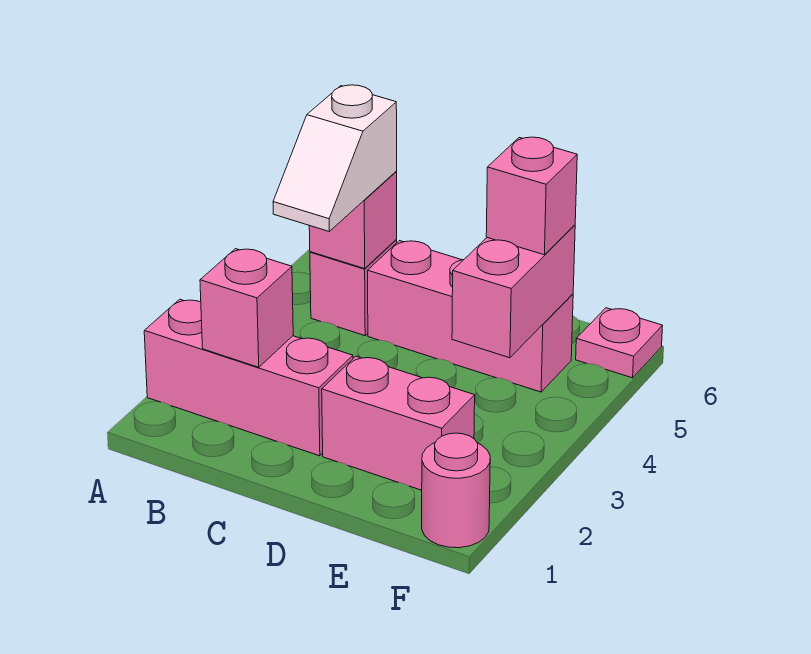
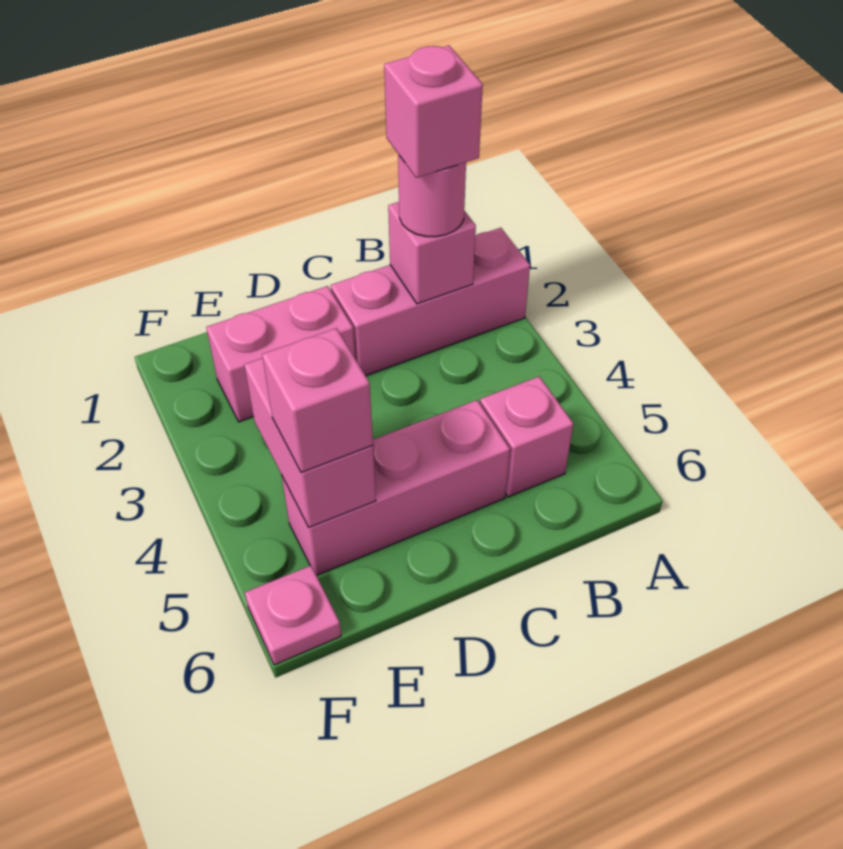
white 1x2 slope [273,85,397,231] -> none
pink 1x1 brick [309,172,397,269] -> pink 1x1 brick moved to [384,46,483,178]
pink 1x1 round brick [422,433,490,548] -> pink 1x1 round brick moved to [398,154,466,237]

